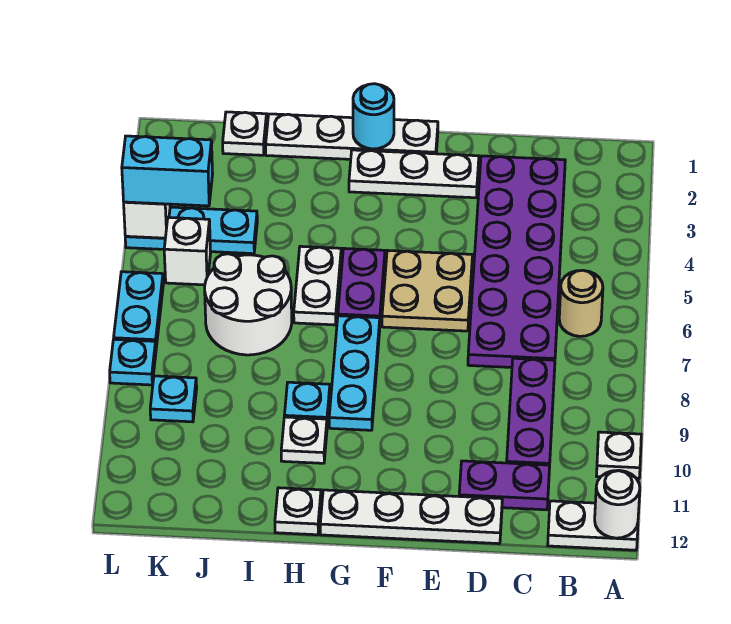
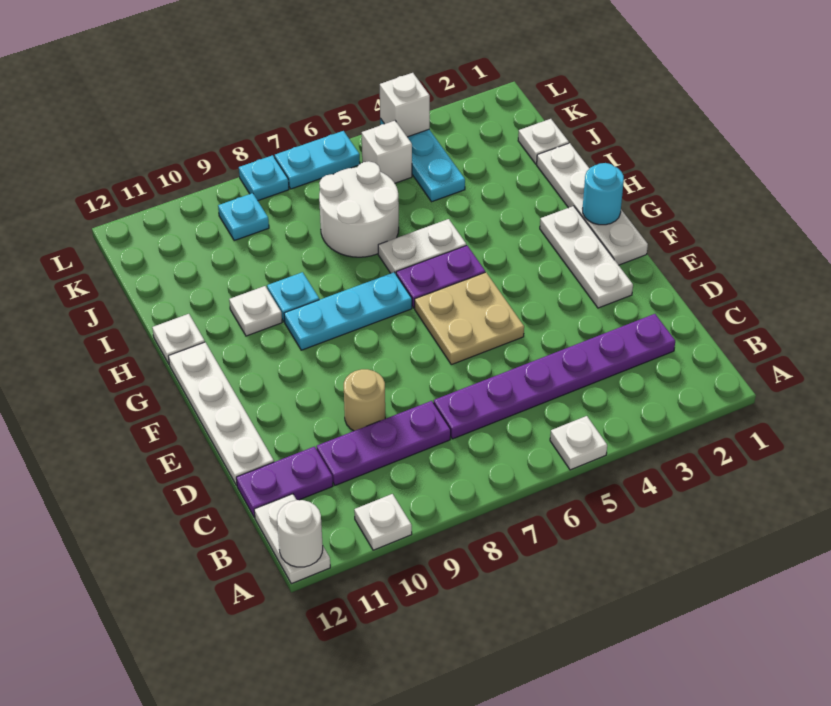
none -> white 1x1 plate [550,416,607,470]
tan 1x1 round brick [559,270,603,336] -> tan 1x1 round brick moved to [344,369,385,431]
purple 2x6 plate [468,156,565,367] -> purple 1x6 plate [434,314,675,439]
purple 1x2 plate [459,461,550,510] -> purple 1x2 plate turned to [236,447,333,517]
cyan 1x2 brick [122,136,213,206] -> none

